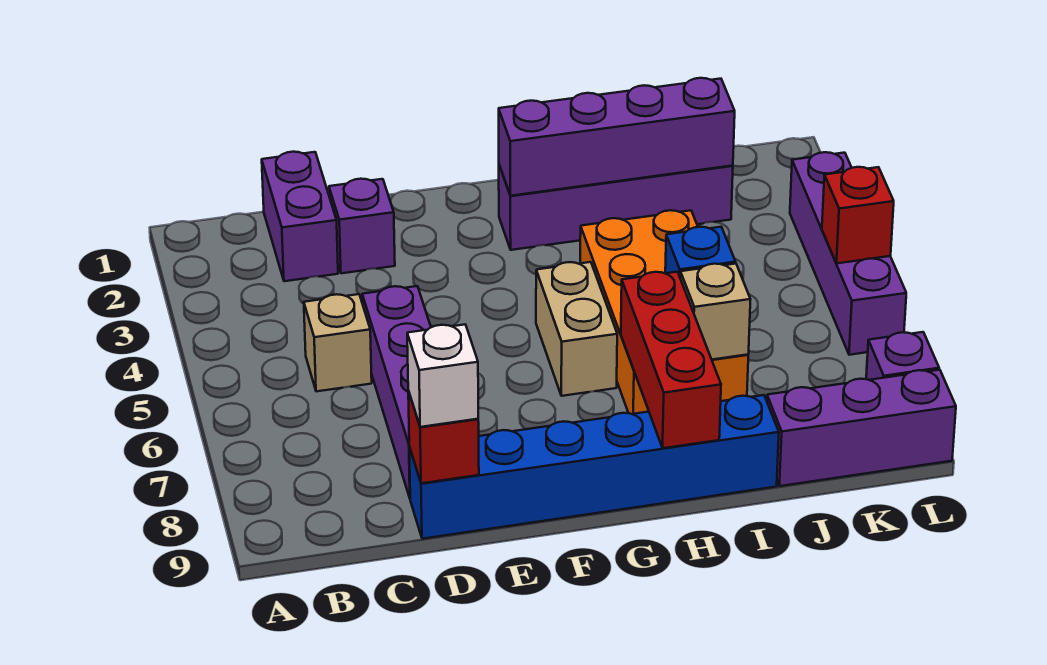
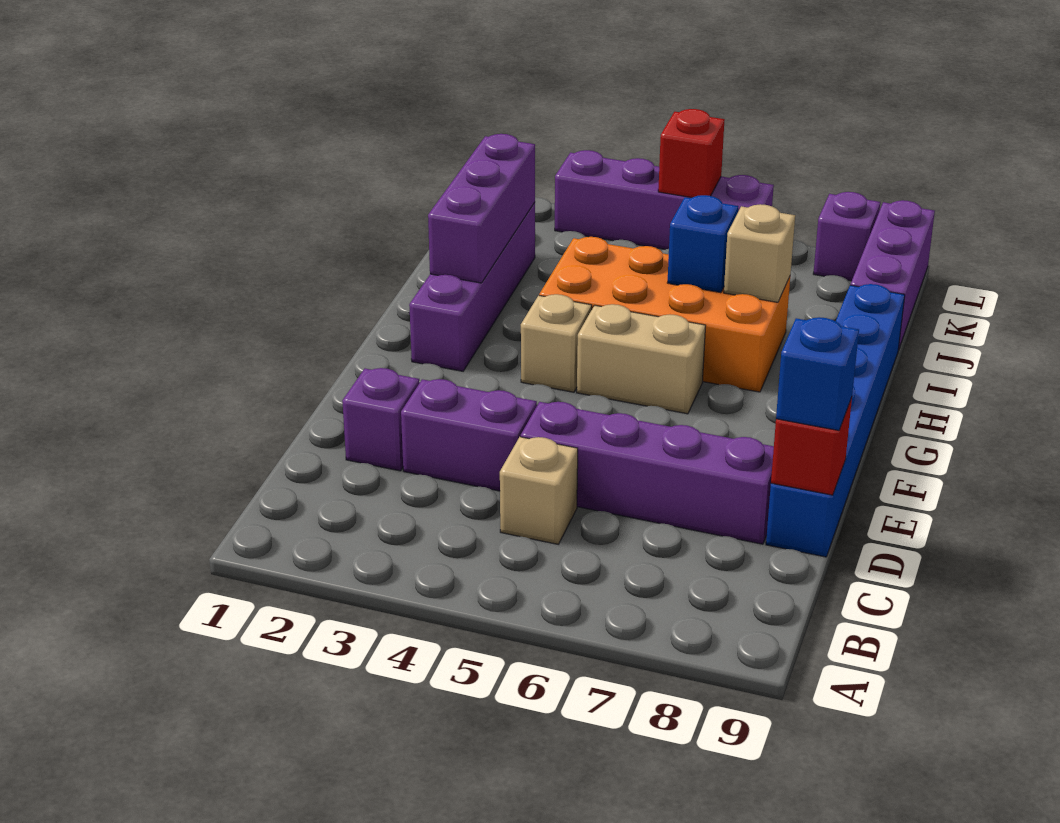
purple 1x2 brick [262,152,338,281] -> purple 1x2 brick moved to [401,379,537,491]
white 1x1 brick [407,325,478,427] -> blue 1x1 brick [776,317,859,430]
purple 1x4 brick [499,78,735,196] -> purple 1x3 brick [428,134,535,283]
none -> tan 1x1 brick [521,294,592,392]
red 1x3 brick [621,272,721,448] -> none

